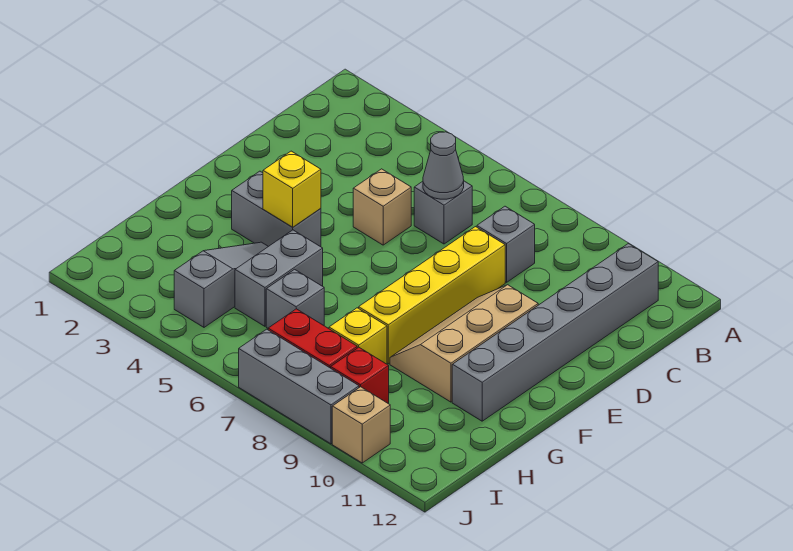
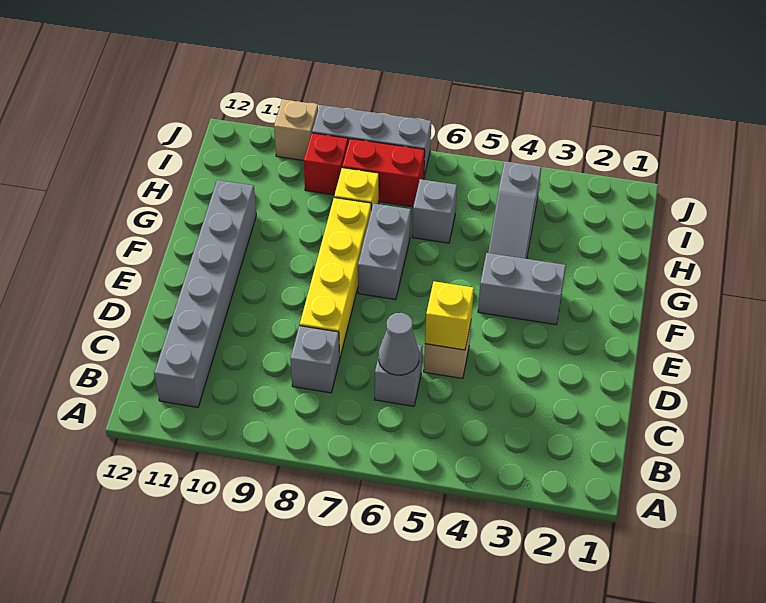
tan 2x3 slope [390,285,538,402] -> none
yellow 1x1 brick [263,151,321,227] -> yellow 1x1 brick moved to [425,281,474,350]
grey 1x2 brick [235,230,323,326] -> grey 1x2 brick moved to [358,203,411,300]

